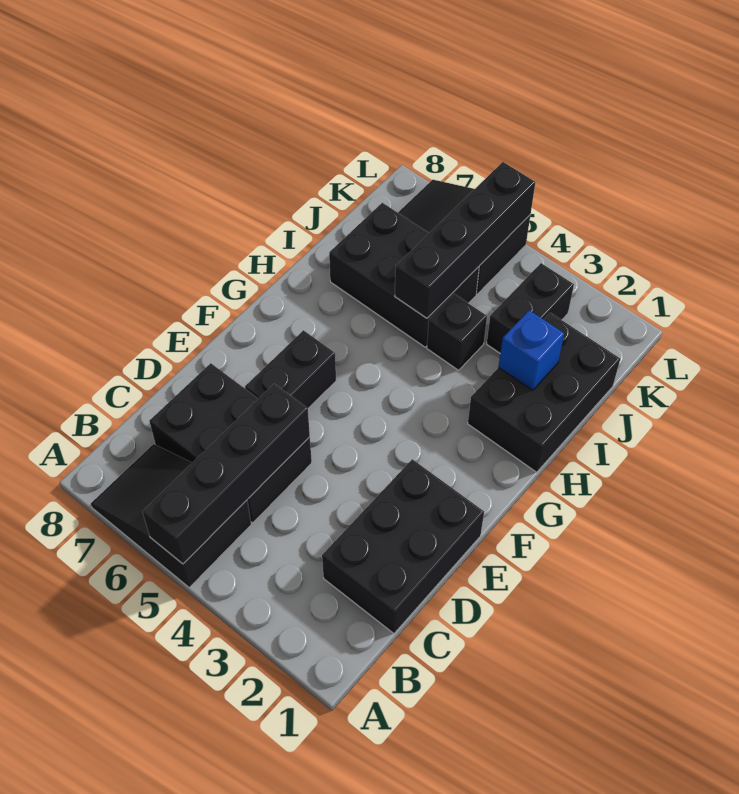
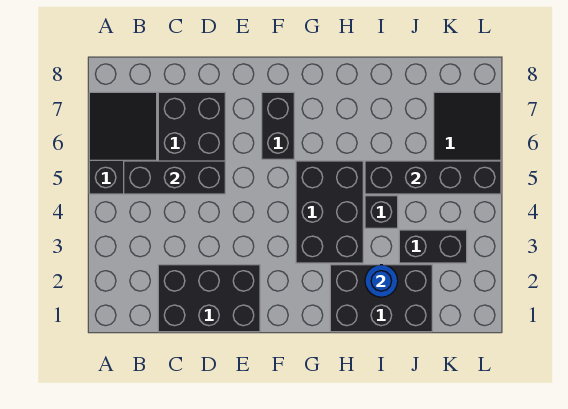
black 1x4 brick [142,384,310,564] -> black 1x3 brick [124,161,225,194]
black 1x2 brick [245,330,336,408] -> black 1x2 brick turned to [262,92,294,159]
blue 1x1 brick [499,310,564,390] -> blue 1x1 round brick [365,265,398,297]
black 2x3 brick [329,203,479,347] -> black 2x3 brick moved to [296,161,363,263]

